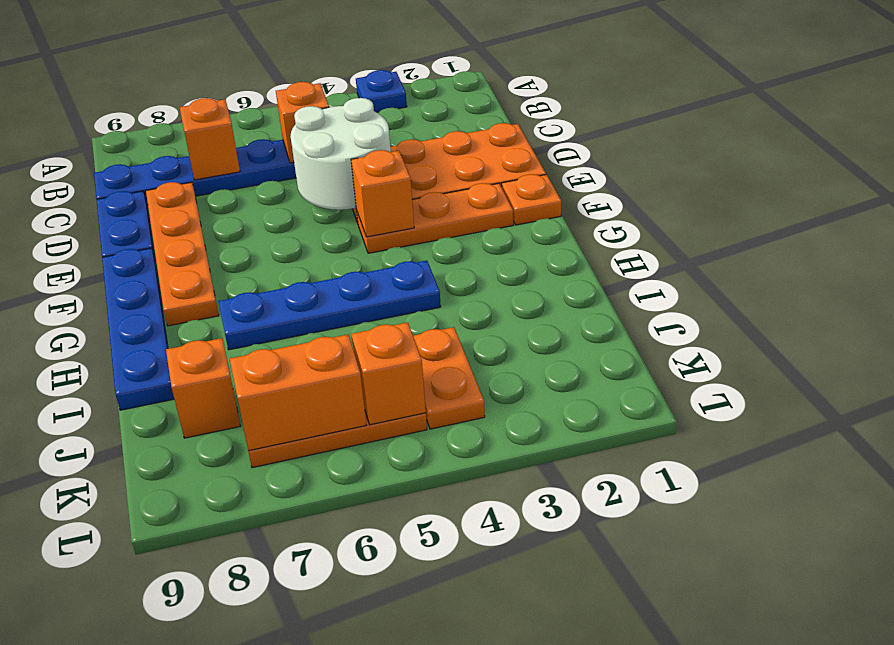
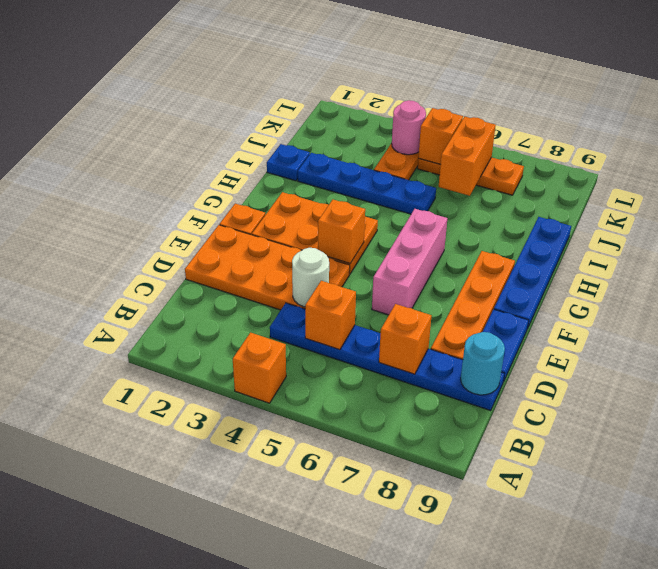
blue 1x1 plate [356,70,407,112] -> blue 1x1 plate moved to [267,144,310,181]
none -> cyan 1x1 round brick [461,332,505,395]
white 2x2 round brick [290,98,391,210] -> white 1x1 round brick [292,248,329,307]
none -> pink 1x3 brick [372,209,447,315]
orange 1x3 plate [357,183,513,253] -> orange 2x3 plate [252,192,378,274]
blue 1x4 plate [219,261,441,350] -> blue 1x4 plate moved to [298,153,436,214]
orange 1x1 brick [166,338,240,438] -> orange 1x1 brick moved to [233,333,286,403]
none -> pink 1x1 round brick [392,100,426,155]
orange 1x2 brick [230,335,366,451] -> orange 1x2 brick turned to [439,117,496,196]

